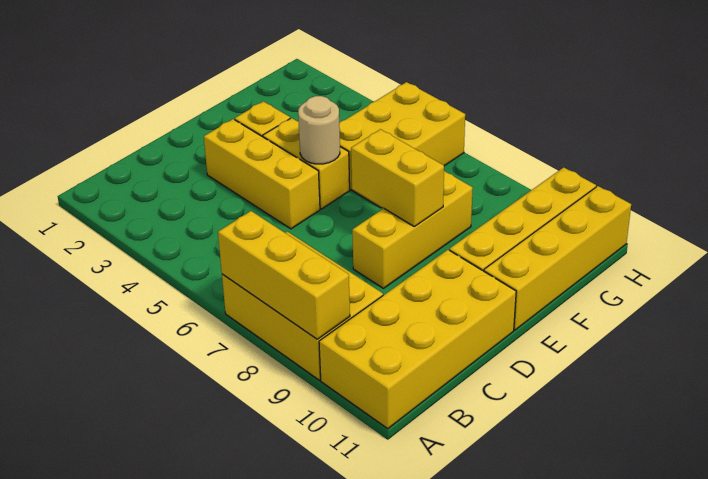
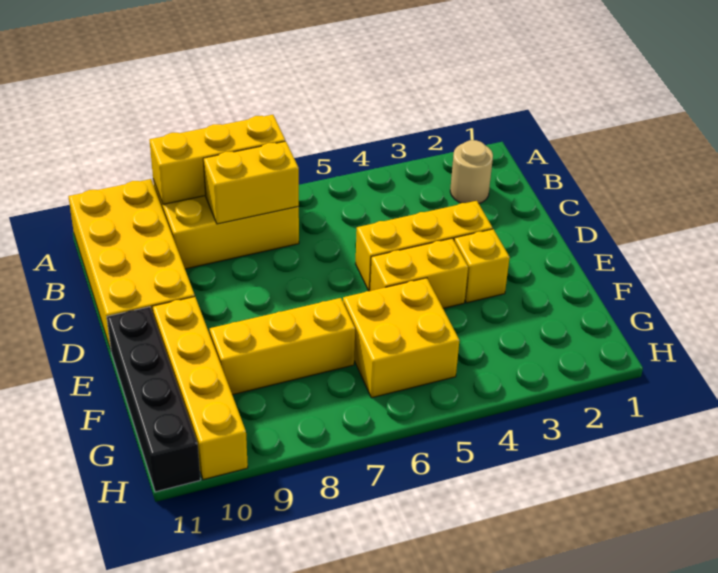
yellow 1x3 brick [352,171,473,288] -> yellow 1x3 brick turned to [210,298,355,395]
tan 1x1 round brick [298,96,340,164] -> tan 1x1 round brick moved to [450,140,493,203]
yellow 1x2 brick [351,129,444,226] -> yellow 1x2 brick moved to [203,141,299,224]
yellow 1x4 brick [484,186,631,330] -> black 1x4 brick [107,307,201,492]
yellow 2x3 brick [339,82,465,208] -> yellow 2x2 brick [343,278,460,398]

